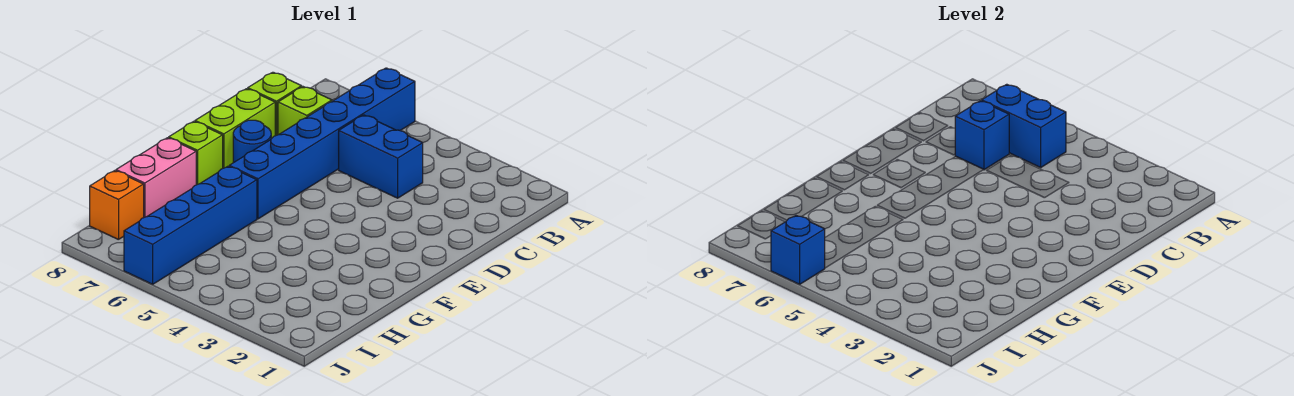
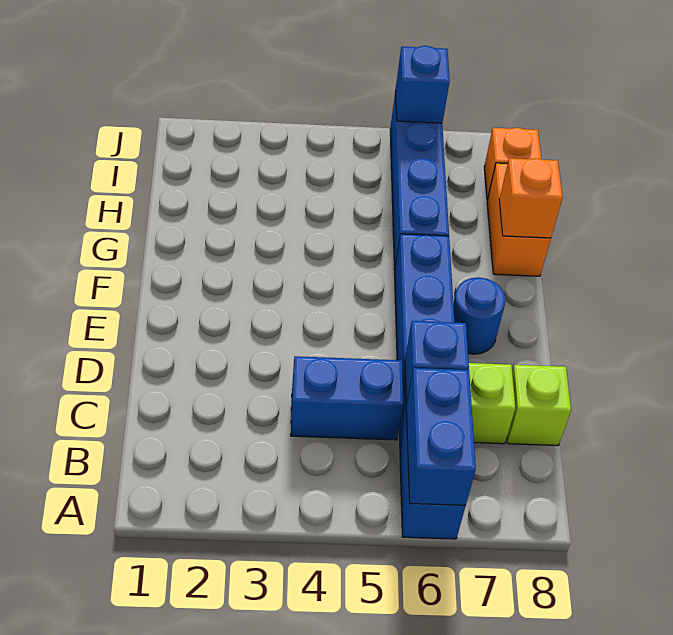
blue 1x2 brick [982,84,1066,167] -> blue 1x2 brick turned to [406,368,476,506]
lime 1x2 brick [195,89,275,168] -> none
lime 1x1 brick [169,121,223,185] -> none
pink 1x2 brick [116,138,196,217] -> orange 1x2 brick [487,163,551,276]
none -> orange 1x1 brick [499,158,563,238]

